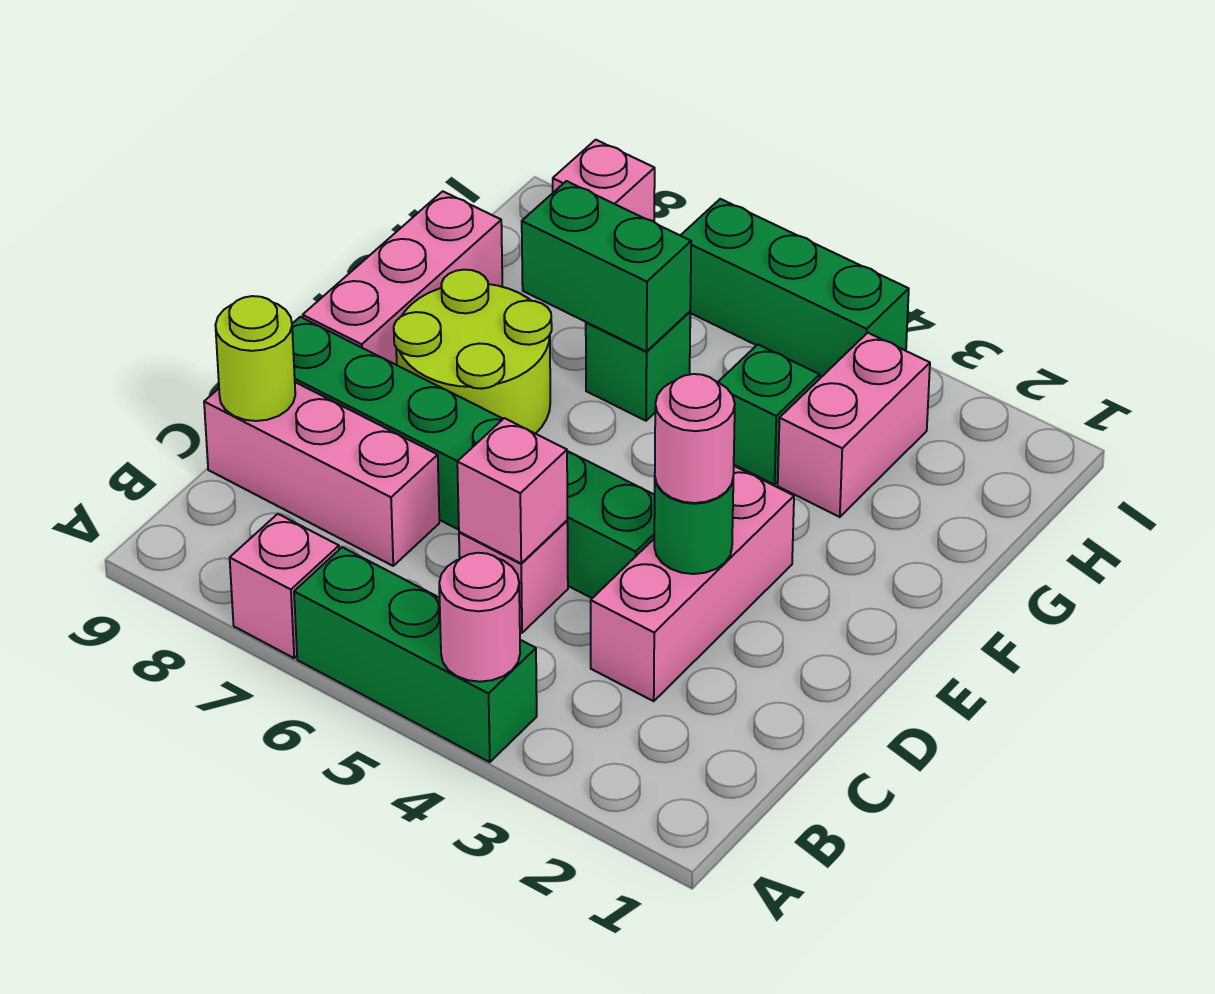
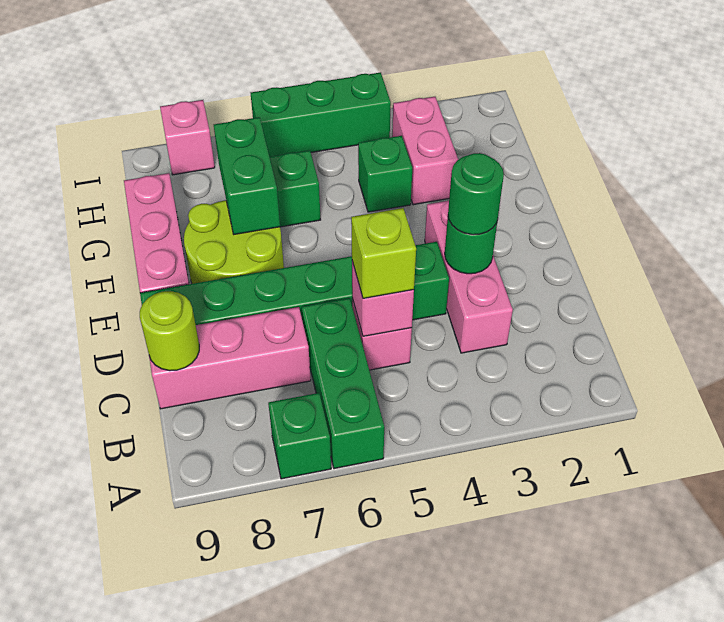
green 1x3 brick [294,547,537,762] -> green 1x3 brick turned to [302,298,384,469]
pink 1x1 round brick [439,553,520,682] -> none
pink 1x1 brick [230,514,339,658] -> green 1x1 brick [268,393,331,479]
none -> lime 1x1 brick [351,208,416,298]
pink 1x1 round brick [655,374,735,503] -> green 1x1 round brick [448,153,504,235]
green 1x2 brick [522,181,691,352] -> green 1x2 brick turned to [214,117,280,234]

